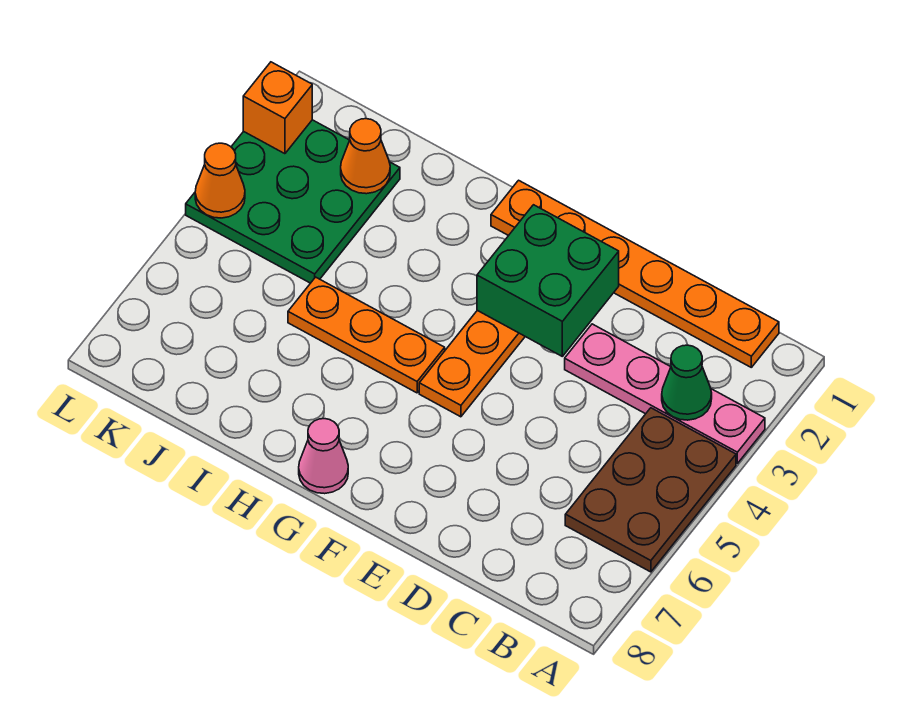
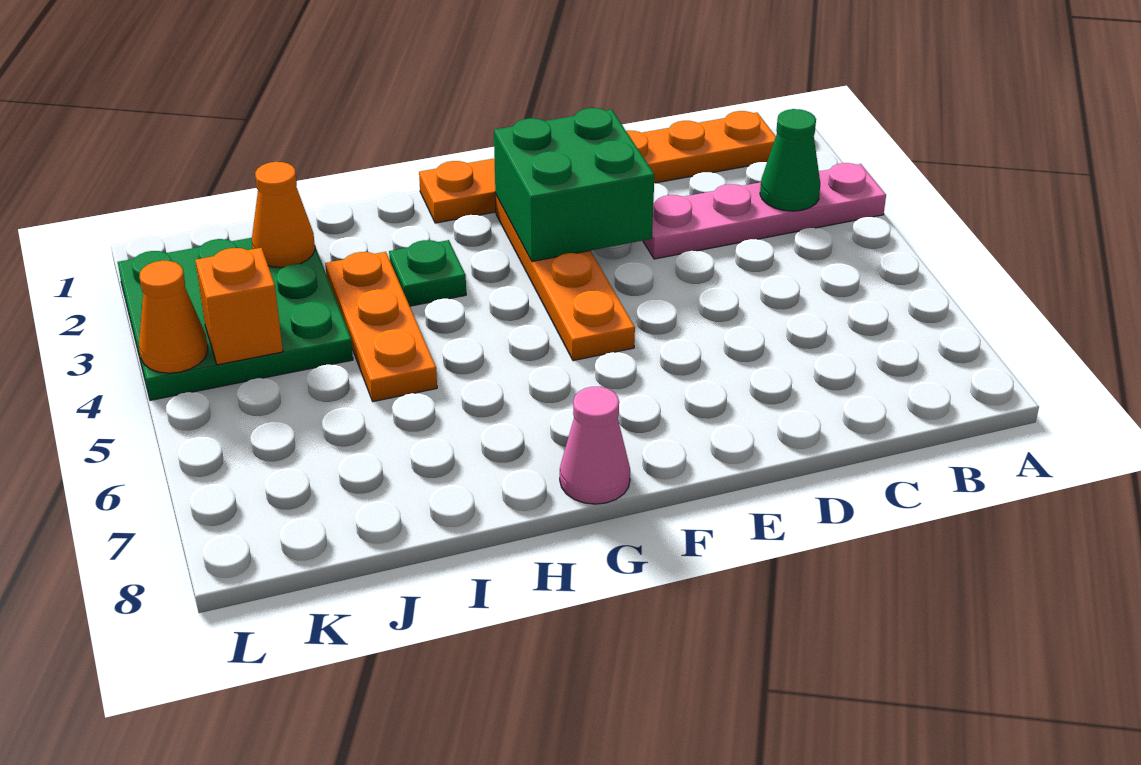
brown 2x3 plate [565,408,736,572] -> none
orange 1x3 plate [288,277,445,393] -> orange 1x3 plate turned to [325,252,437,402]
none -> green 1x1 plate [389,240,466,306]
orange 1x1 brick [243,62,312,154] -> orange 1x1 brick moved to [195,248,283,365]

